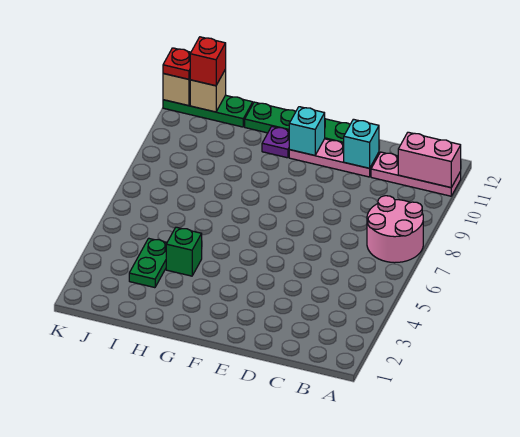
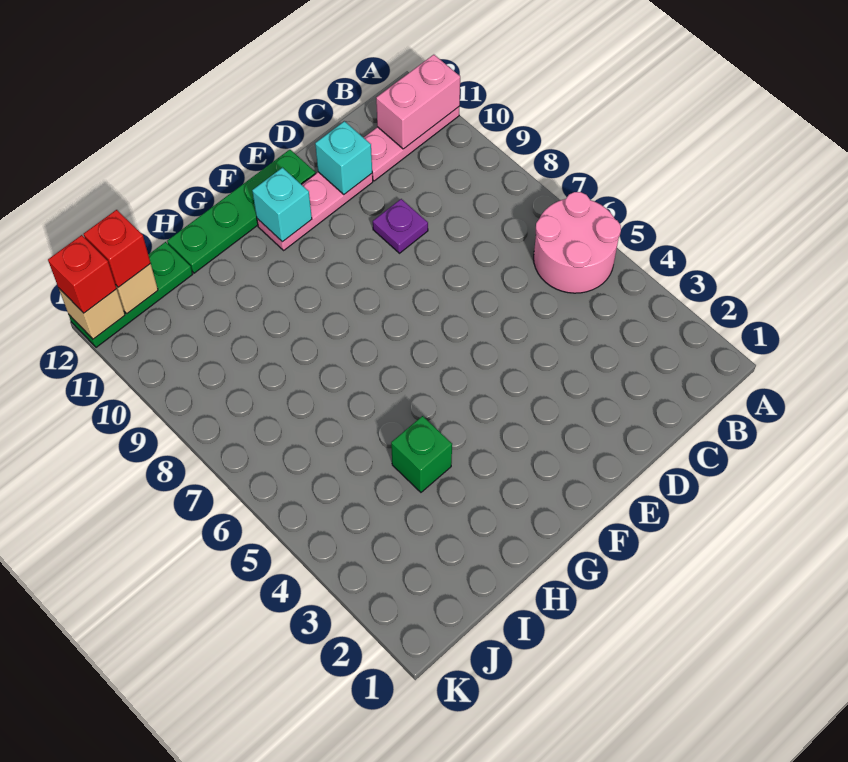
pink 2x2 round brick [367,196,423,263] -> pink 2x2 round brick moved to [534,192,621,293]
purple 1x1 plate [262,127,289,158] -> purple 1x1 plate moved to [373,199,428,253]
green 1x2 plate [129,238,167,288] -> none
red 1x1 plate [163,48,191,79] -> red 1x1 brick [48,235,117,313]

